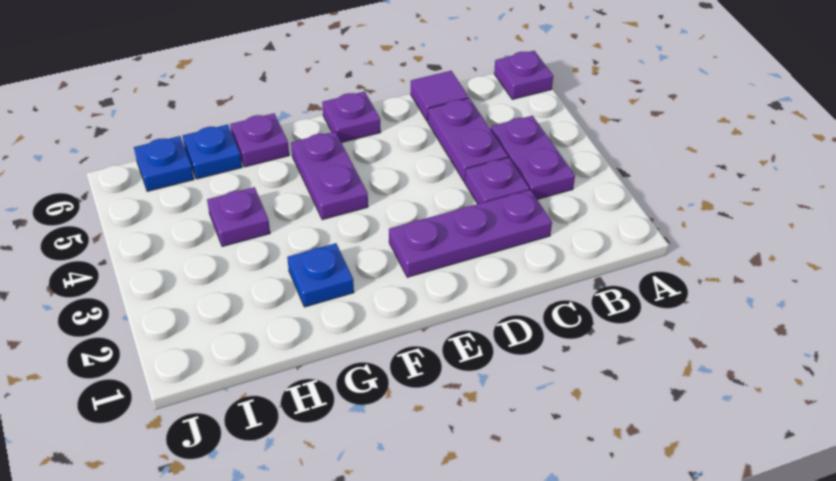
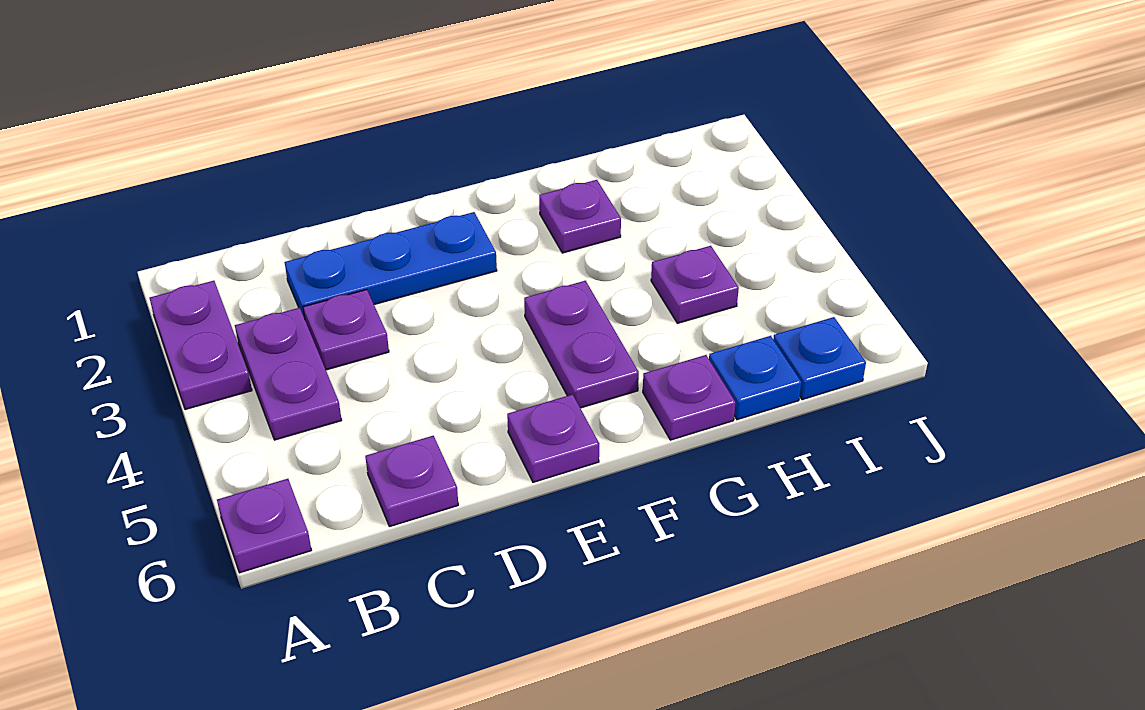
purple 1x3 plate [389,190,552,277] -> blue 1x3 plate [285,212,497,319]
purple 1x2 plate [428,98,508,181] -> purple 1x2 plate moved to [150,281,252,410]
purple 1x1 tile [411,71,469,121] -> purple 1x1 plate [365,436,458,527]
blue 1x1 plate [287,243,354,307] -> purple 1x1 plate [539,180,621,253]

